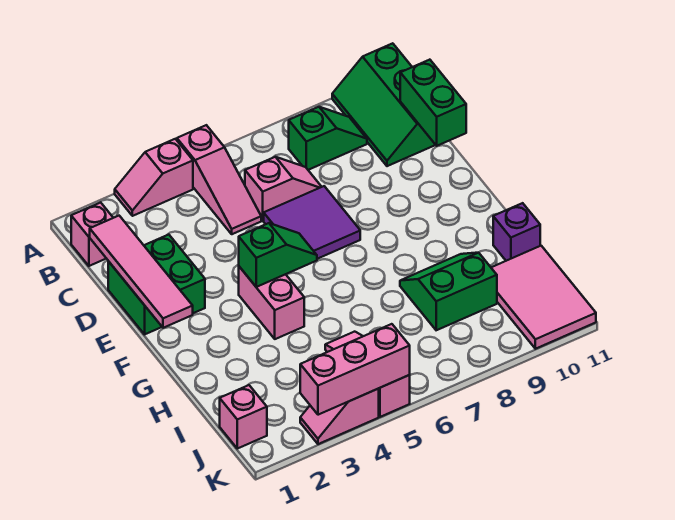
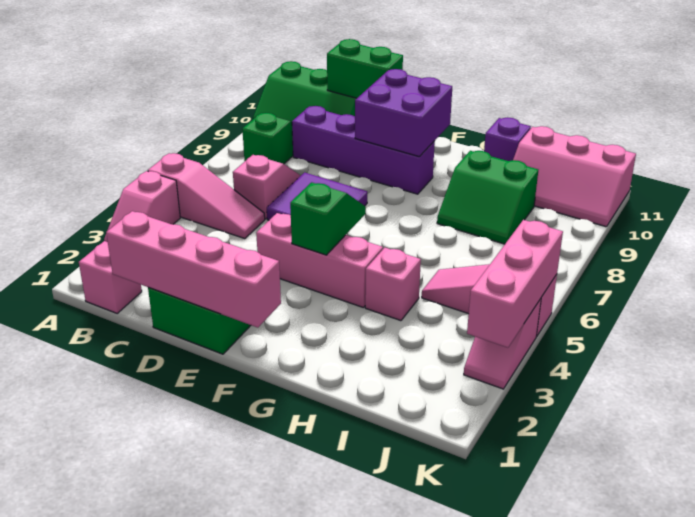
pink 1x4 tile [90,216,193,328] -> pink 1x4 brick [106,211,281,328]
none -> purple 1x4 brick [292,106,435,194]
none -> purple 2x2 brick [355,69,452,157]
pink 1x2 brick [239,267,304,339] -> pink 1x3 brick [256,213,383,308]
green 2x2 slope [400,253,497,330] -> green 2x2 slope turned to [437,151,538,244]
pink 2x3 tile [491,246,596,349] -> pink 2x3 slope [513,126,636,227]
pink 1x1 brick [220,385,267,449] -> pink 1x1 brick moved to [365,248,421,321]

